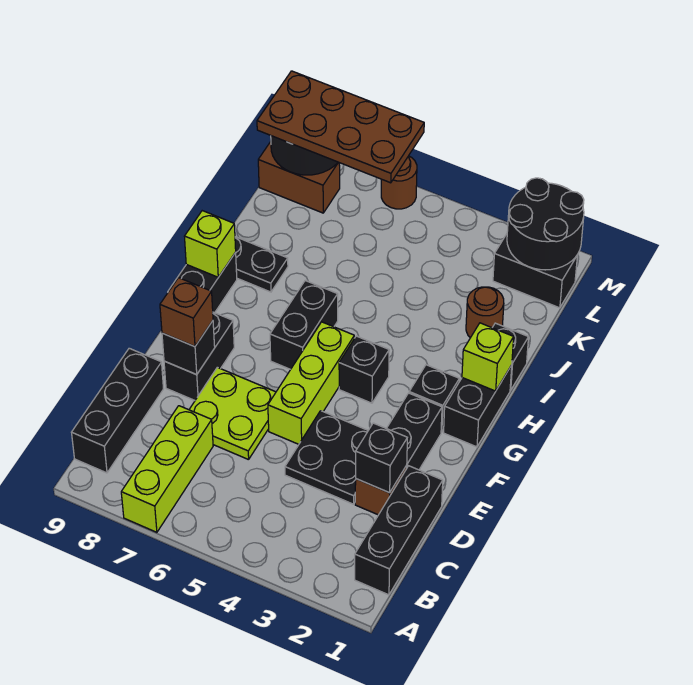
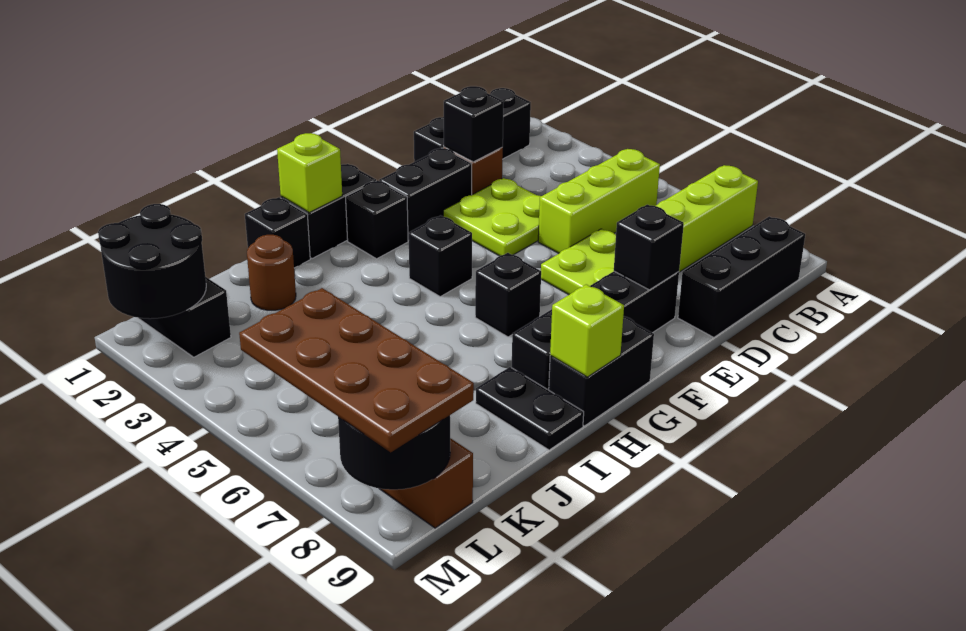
black 2x2 plate [285,411,368,504] -> lime 2x2 plate [443,178,541,256]
lime 1x3 brick [268,322,354,444] -> lime 1x3 brick moved to [538,149,660,253]
black 1x2 brick [164,312,234,400] -> black 1x4 brick [512,271,679,390]
brown 1x1 brick [160,278,213,347] -> none
black 1x2 brick [270,281,338,369] -> black 1x1 brick [475,253,541,337]
brown 1x1 round brick [381,156,417,209] -> none

